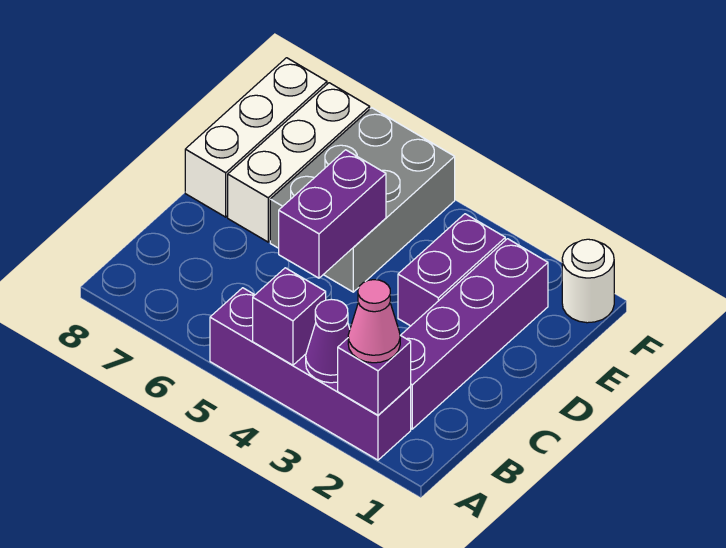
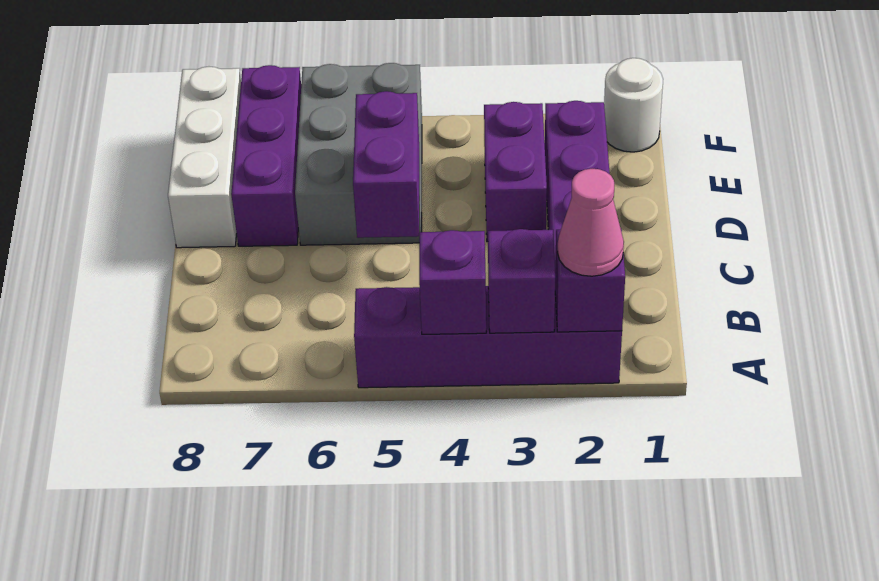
purple 1x1 cone [306,299,350,383] -> purple 1x1 brick [488,229,555,333]
white 1x3 brick [228,83,370,242] -> purple 1x3 brick [231,65,301,246]

